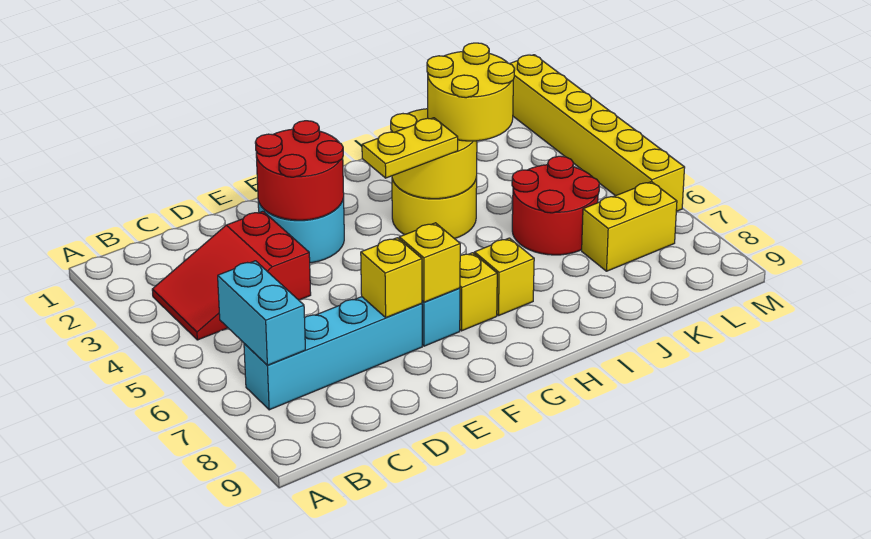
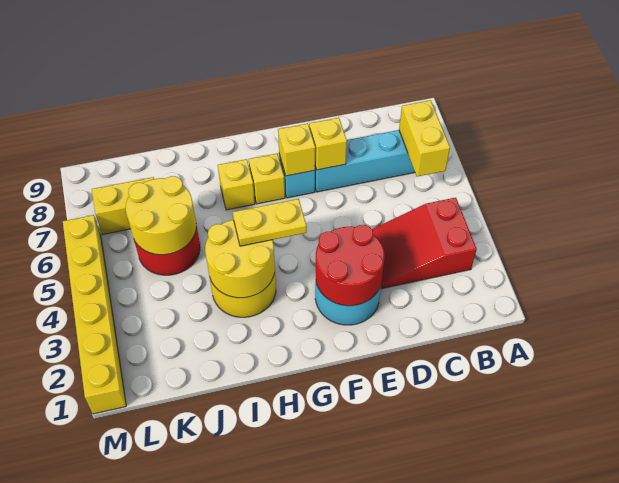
red 2x3 slope [152,211,311,340] -> red 2x3 slope turned to [372,198,477,289]
cyan 1x2 brick [218,261,305,365] -> yellow 1x2 brick [399,100,450,177]
yellow 2x2 round brick [427,43,515,141] -> yellow 2x2 round brick moved to [126,176,196,255]

